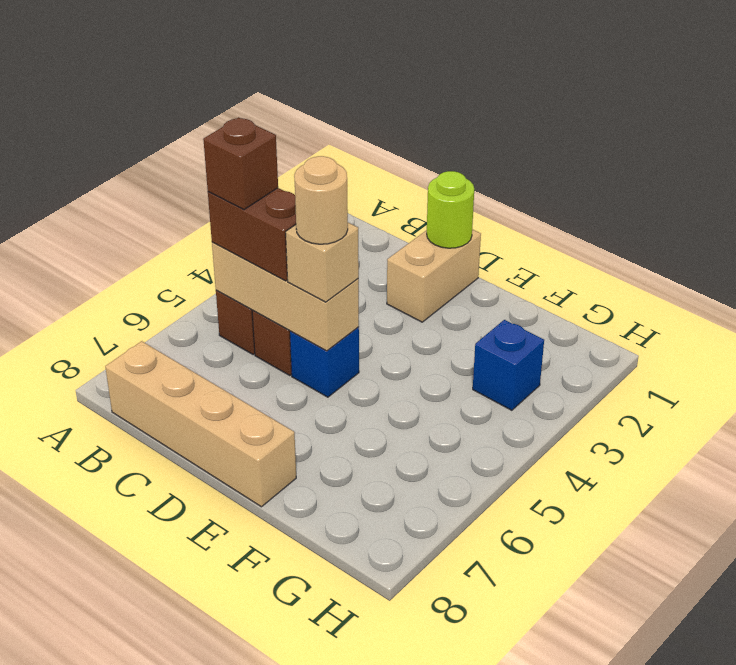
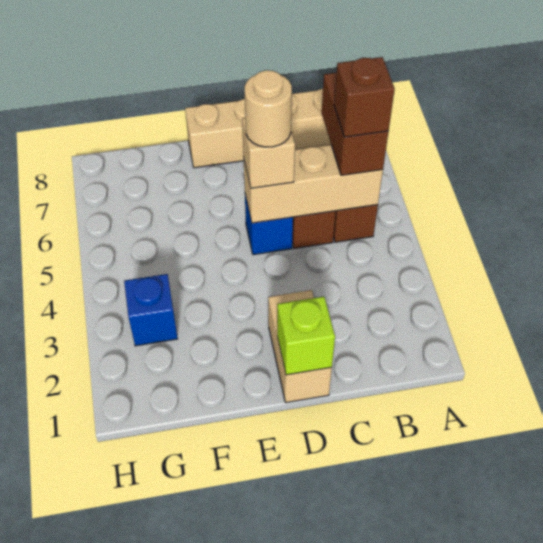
brown 1x2 brick [208,188,296,281] -> brown 1x2 brick turned to [322,73,389,175]
lime 1x1 round brick [427,171,474,248] -> lime 1x1 brick [277,297,335,375]

